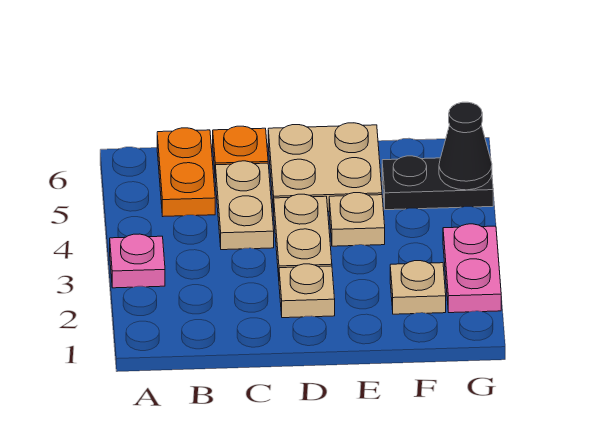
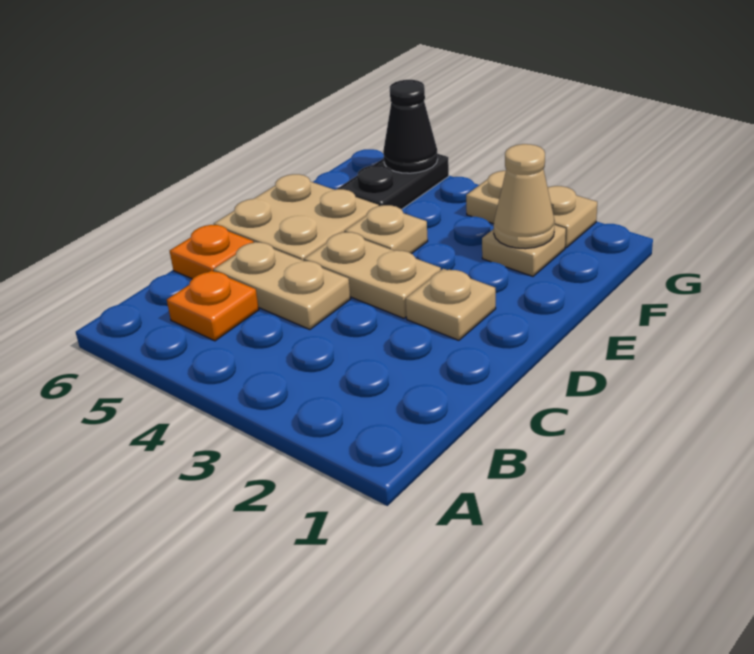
pink 1x1 plate [110,234,165,288] -> none
orange 1x2 plate [157,128,215,216] -> orange 1x1 plate [167,270,259,341]
none -> tan 1x1 cone [494,144,555,249]
pink 1x2 plate [443,224,501,313] -> tan 1x2 plate [466,171,597,248]

